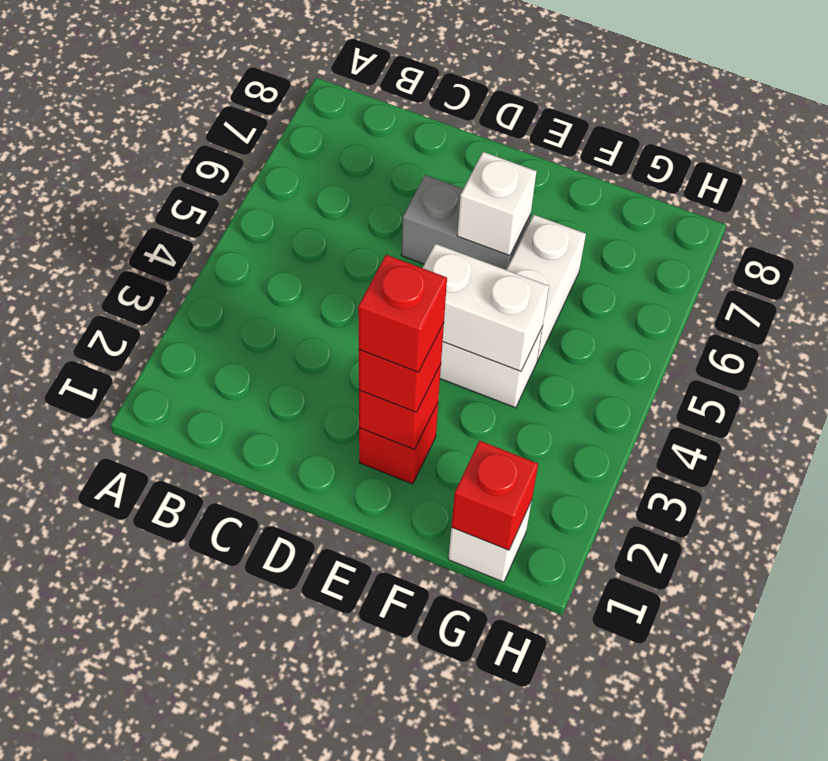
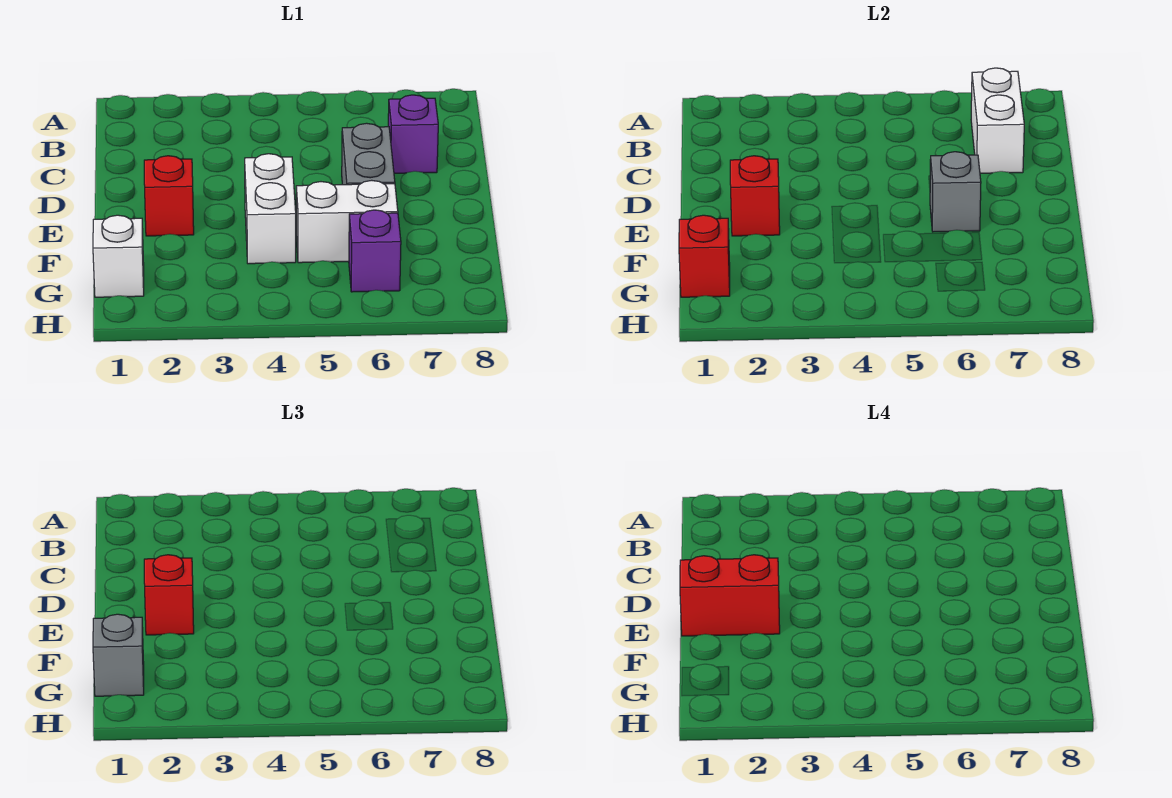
none -> purple 1x1 brick [388,95,438,173]
red 1x1 brick [358,255,447,372] -> red 1x2 brick [680,555,780,636]
white 1x2 brick [423,244,549,371] -> white 1x2 brick moved to [971,68,1024,173]
white 1x1 brick [457,152,537,256] -> grey 1x1 brick [930,152,981,232]
none -> grey 1x1 brick [93,614,144,696]
none -> purple 1x1 brick [349,210,401,292]

